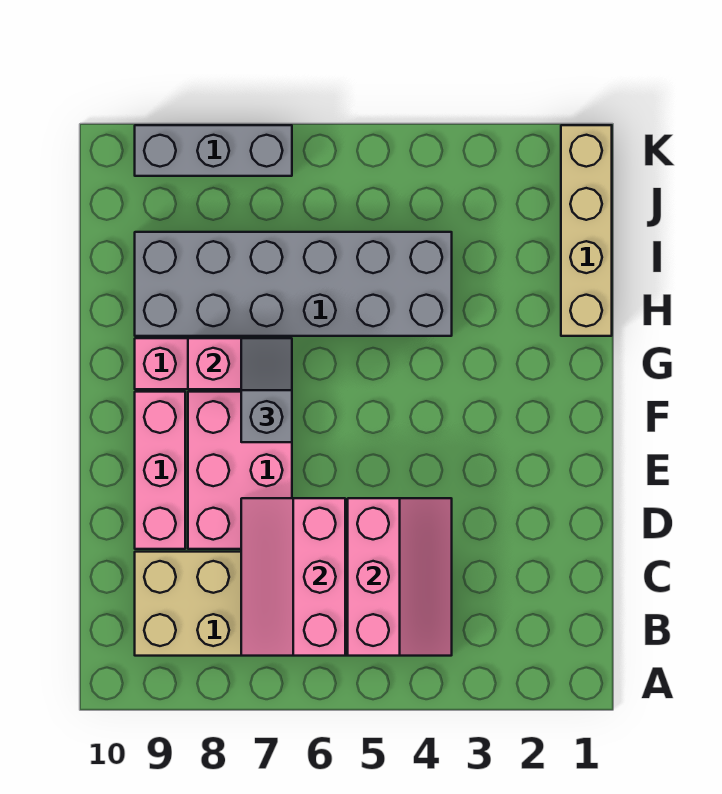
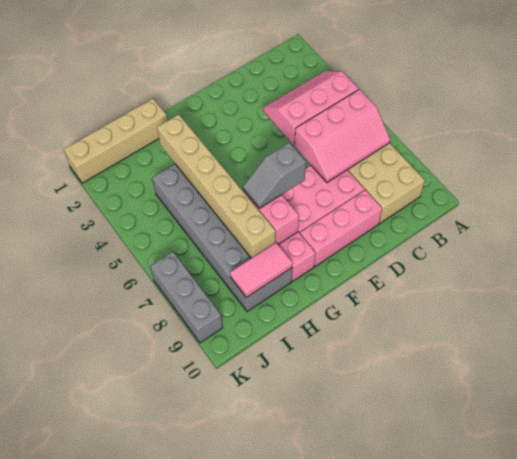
none -> tan 1x6 brick [157,114,275,258]
none -> pink 1x2 tile [230,243,293,298]

